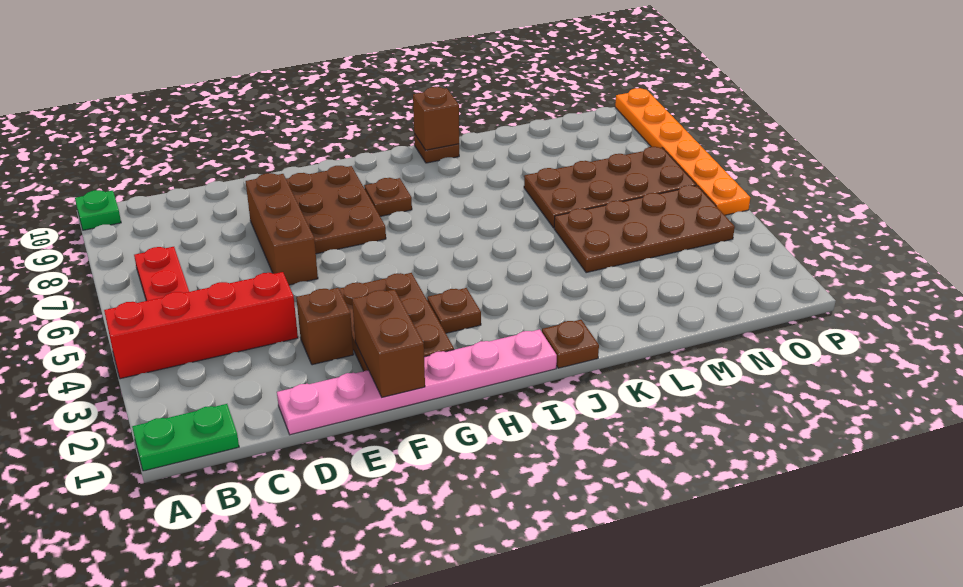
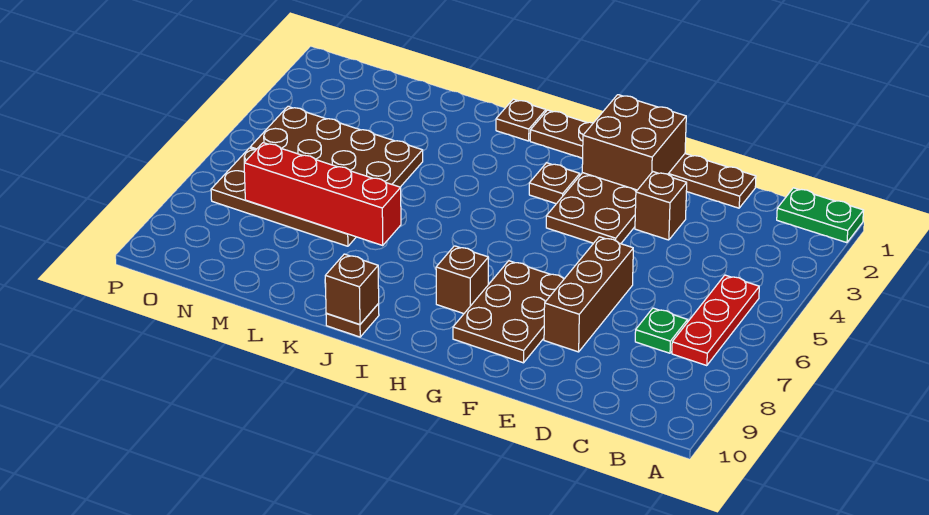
red 1x4 brick [104,272,298,379] -> red 1x4 brick moved to [244,143,401,246]
green 1x1 plate [75,190,121,230] -> green 1x1 plate moved to [635,308,688,353]
pink 1x6 plate [277,329,557,435] -> brown 1x6 plate [530,110,756,208]
brown 1x2 brick [352,289,425,397] -> brown 2x2 brick [582,95,686,190]
brown 1x1 plate [364,178,412,216] -> brown 1x1 brick [436,246,488,314]
orange 1x6 plate [615,88,750,215] -> none

